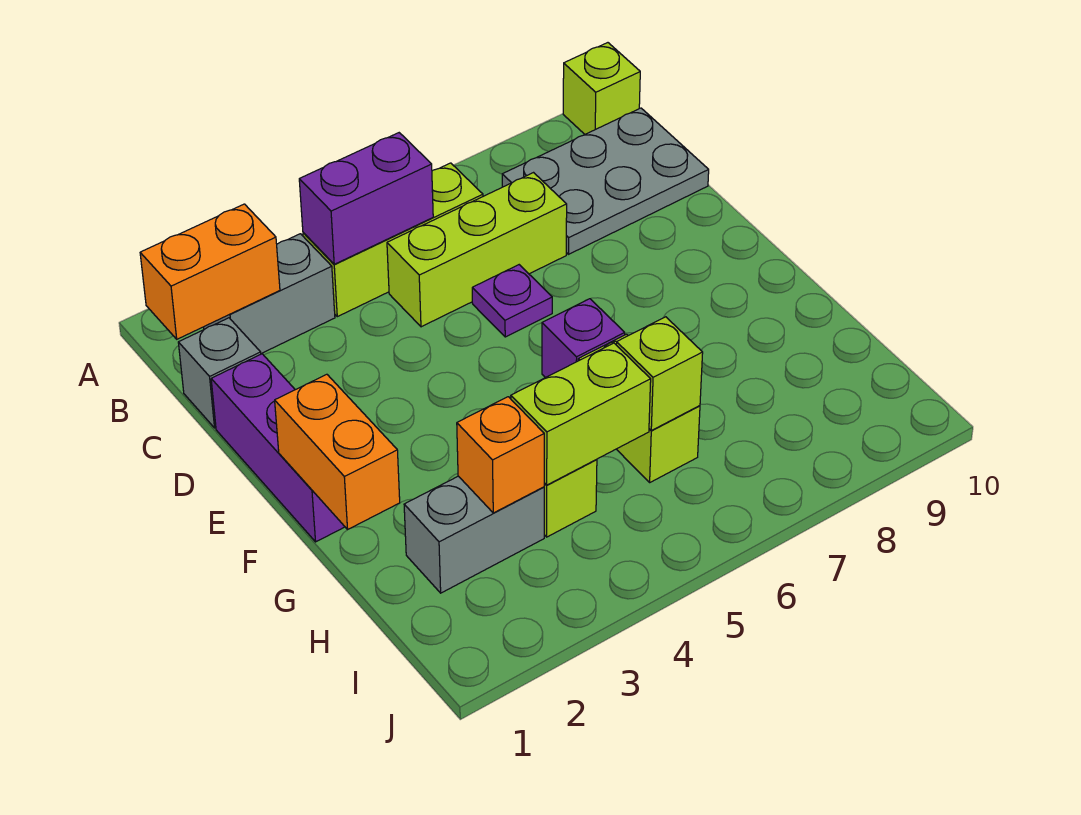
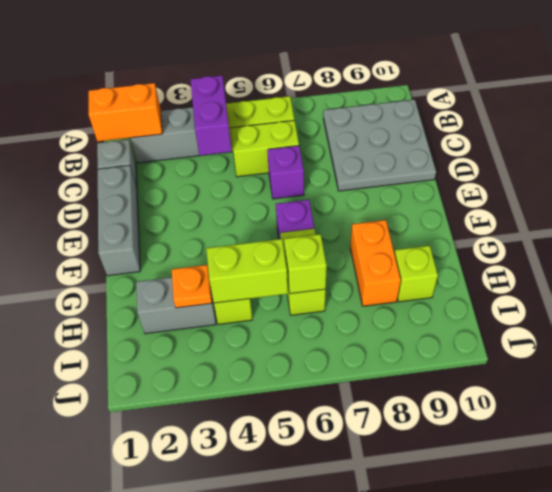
lime 1x1 brick [563,43,640,134] -> lime 1x1 brick moved to [395,246,438,302]
purple 1x2 brick [299,133,433,264] -> purple 1x2 brick turned to [190,76,232,156]
grey 2x3 plate [502,108,709,254] -> grey 3x3 plate [323,100,436,191]
lime 1x3 brick [387,173,567,327] -> lime 1x2 brick [231,120,299,177]
purple 1x3 brick [211,354,345,542] -> grey 1x3 brick [98,165,140,276]
purple 1x1 plate [472,265,552,337] -> purple 1x1 brick [267,146,304,199]
orange 1x2 brick [275,374,400,530] -> orange 1x2 brick moved to [350,220,401,306]
orange 1x1 brick [457,397,544,513] -> orange 1x1 plate [172,265,212,308]

